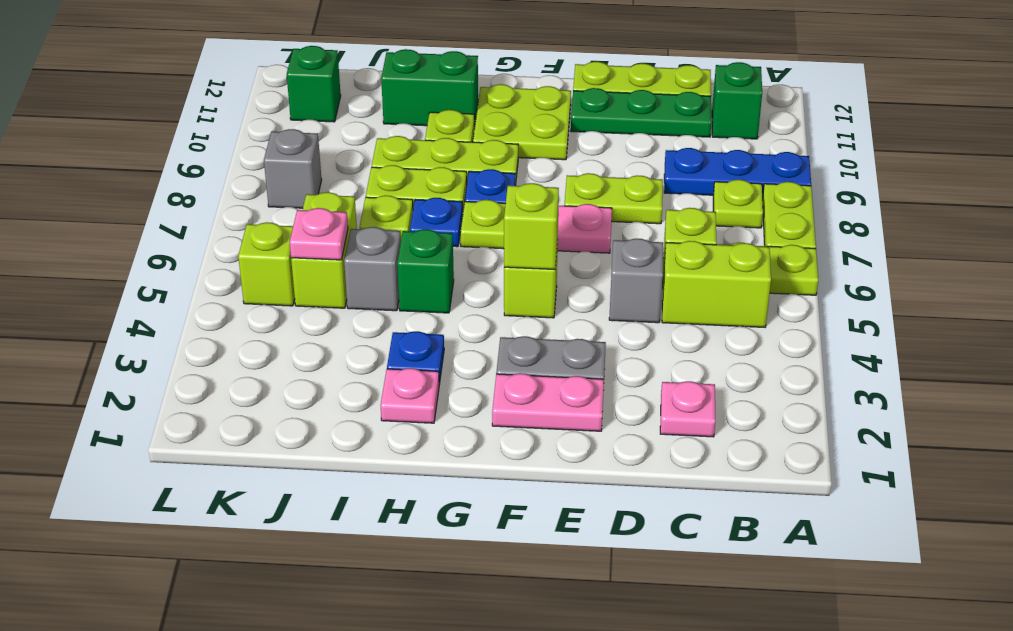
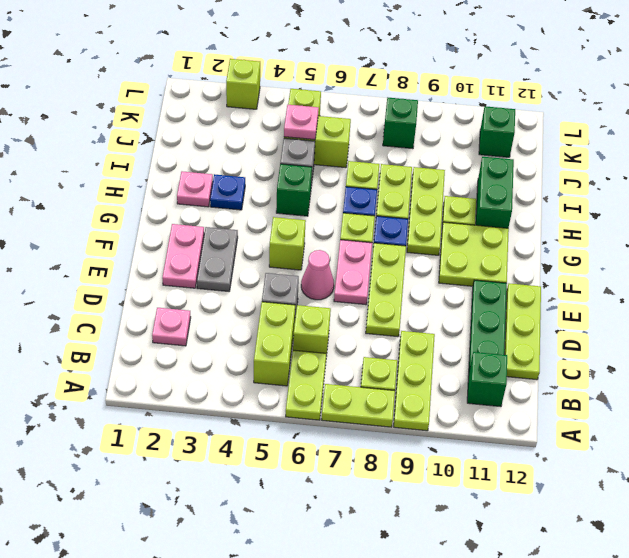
blue 1x3 plate [664,148,811,197] -> lime 1x3 plate [394,331,435,431]
lime 1x2 plate [564,173,663,224] -> lime 1x3 plate [366,243,406,337]
none -> pink 1x1 cone [301,250,334,300]
lime 1x1 brick [504,183,559,270] -> lime 1x1 brick moved to [226,59,260,109]
grey 1x1 brick [264,129,322,208] -> green 1x1 brick [383,98,418,149]

